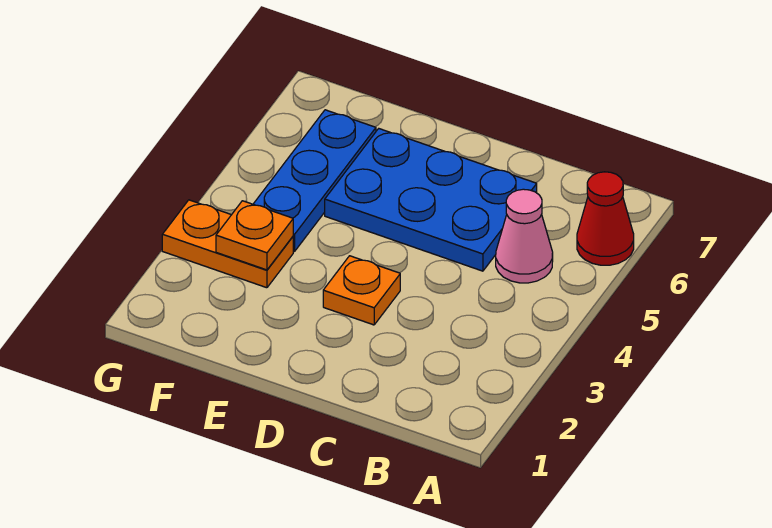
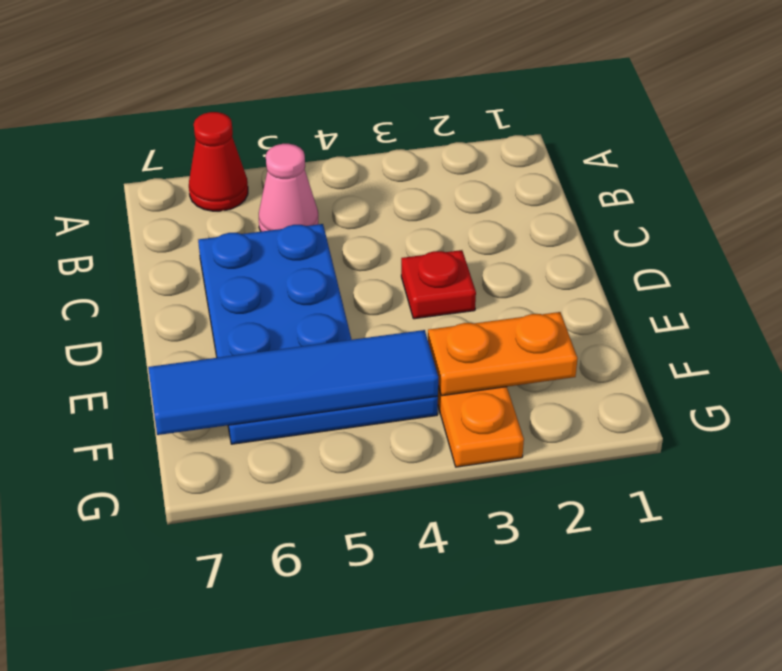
orange 1x1 plate [323,256,400,325] -> red 1x1 plate [401,250,476,319]
orange 1x1 plate [216,201,293,270] -> orange 1x2 plate [428,312,578,396]
none -> blue 1x4 tile [148,330,438,435]

